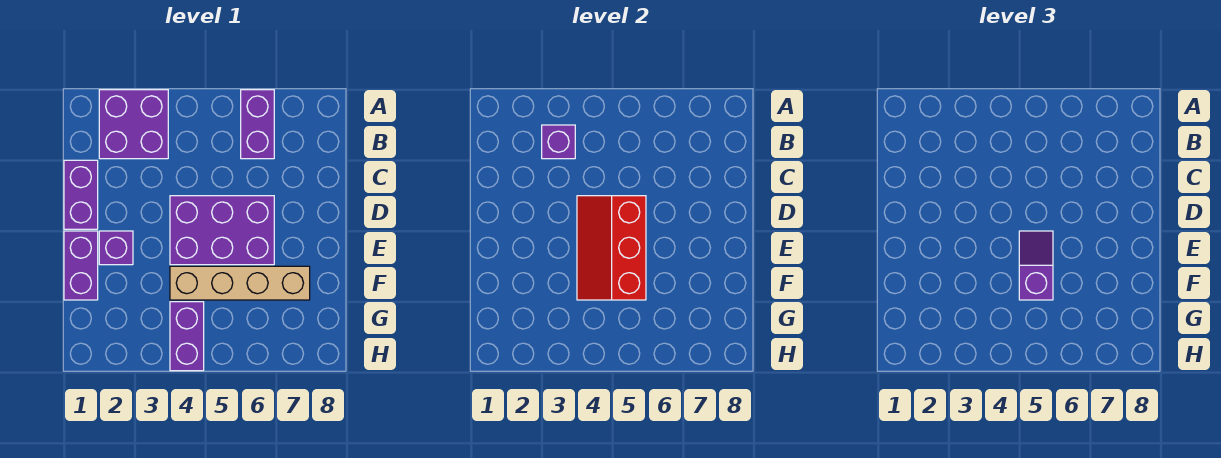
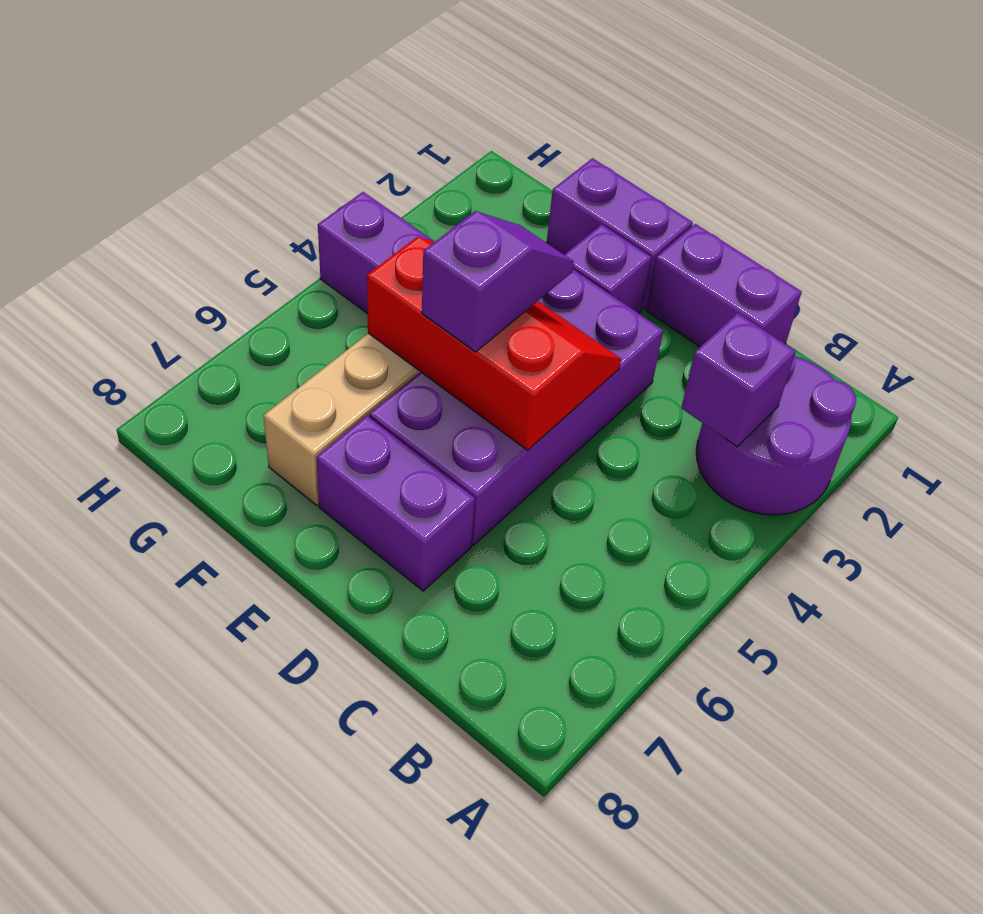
purple 2x2 brick [99,90,168,159] -> purple 2x2 round brick [696,355,856,515]
purple 1x2 brick [241,90,274,159] -> purple 1x2 brick moved to [316,416,475,591]
purple 2x3 brick [170,196,274,265] -> purple 2x4 brick [369,269,663,545]
purple 1x2 slope [1019,231,1053,300] -> purple 1x2 slope turned to [422,211,574,352]

